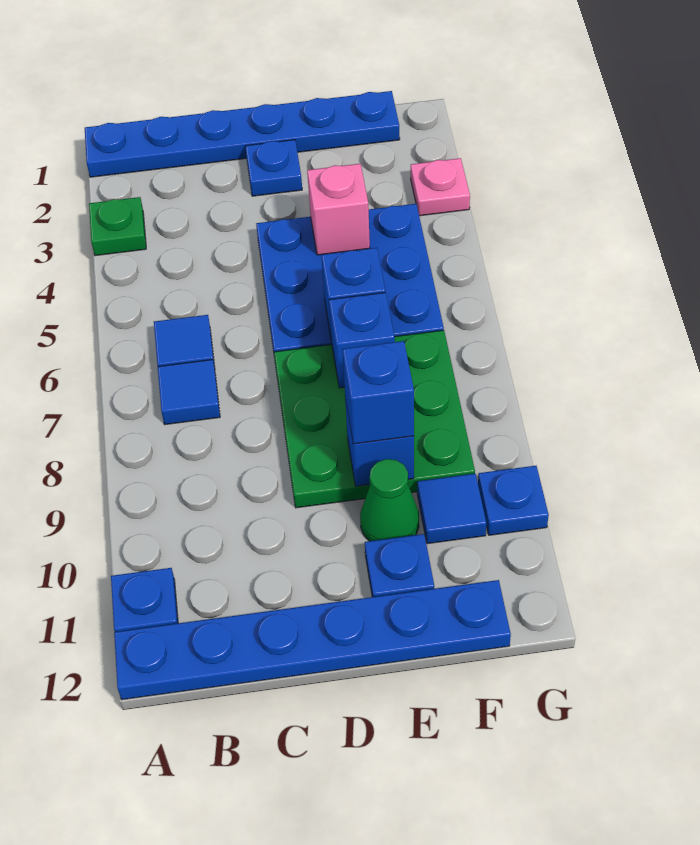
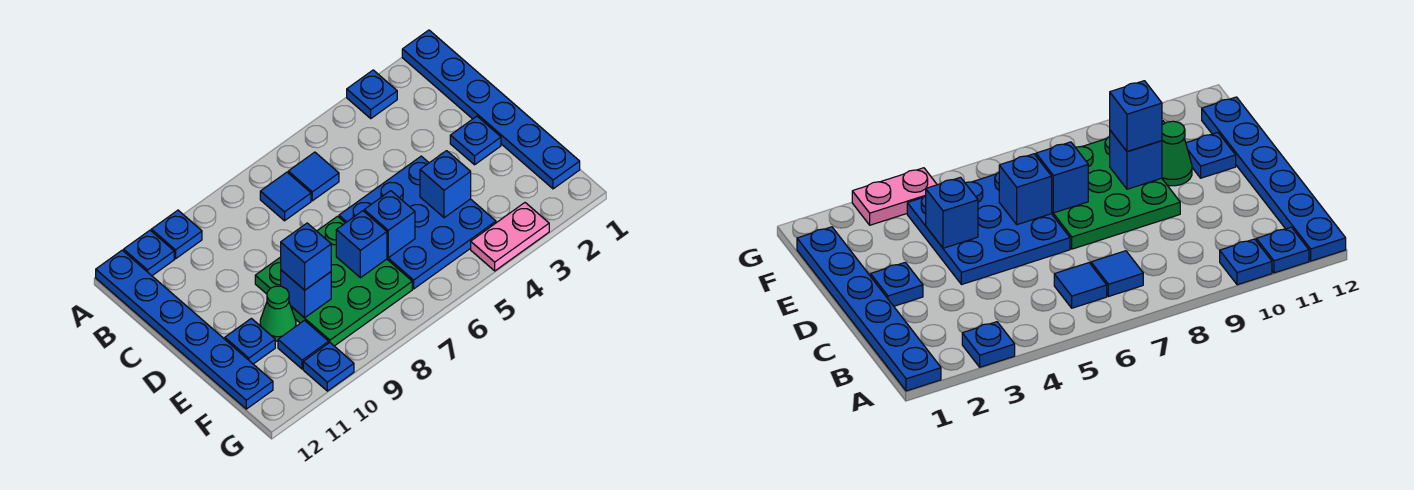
green 1x1 plate [89,197,146,256] -> blue 1x1 plate [347,70,397,118]
none -> blue 1x1 plate [151,210,202,259]
pink 1x1 brick [307,164,370,255] -> blue 1x1 brick [420,151,471,218]
pink 1x1 plate [411,158,470,216] -> pink 1x2 plate [471,203,549,271]

